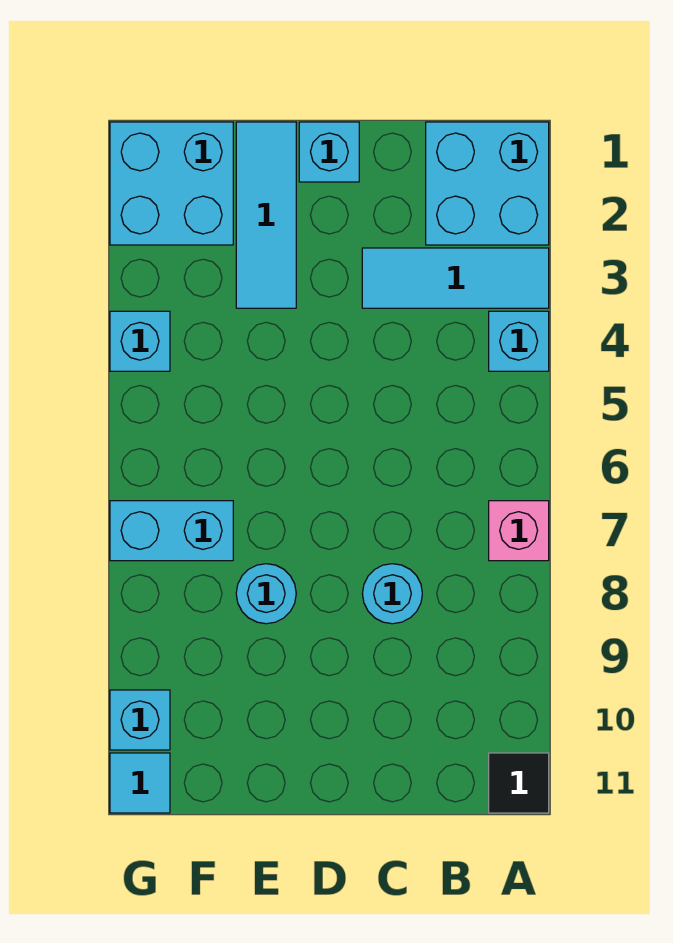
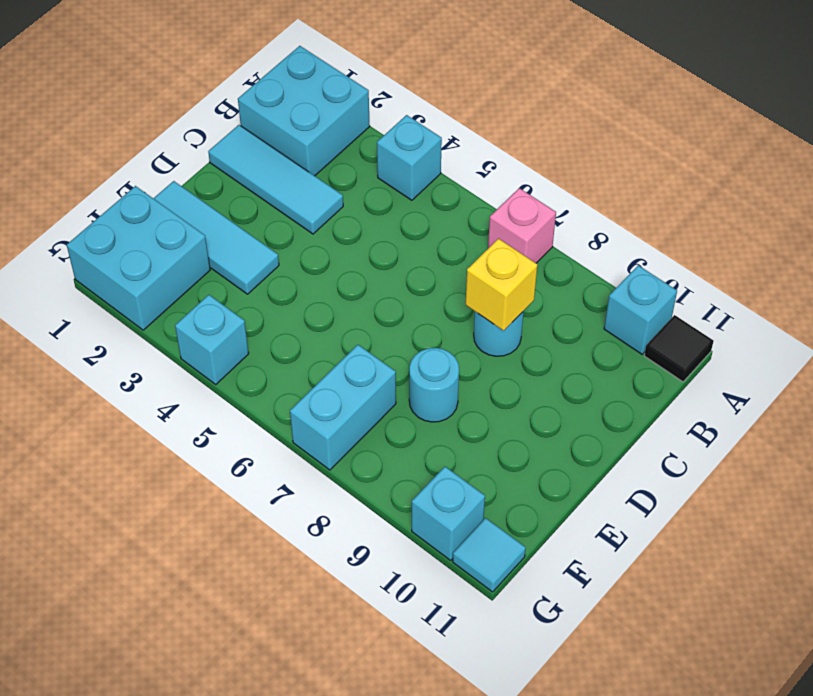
cyan 1x3 tile [362,248,549,308] -> cyan 1x3 tile turned to [208,125,343,234]
none -> yellow 1x1 brick [466,239,537,331]
cyan 1x1 brick [299,122,359,182] -> cyan 1x1 brick moved to [604,265,677,354]

